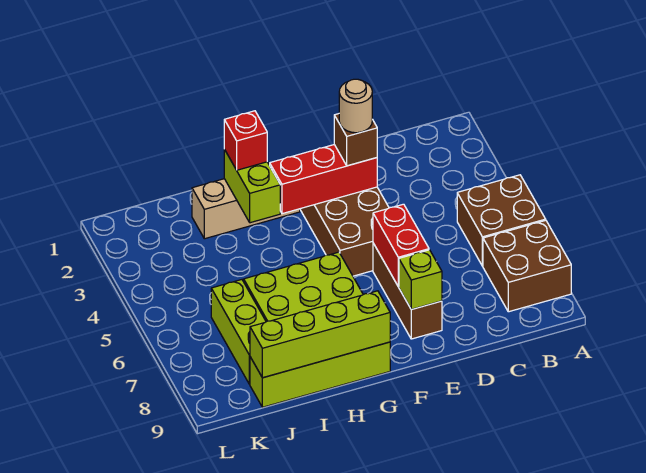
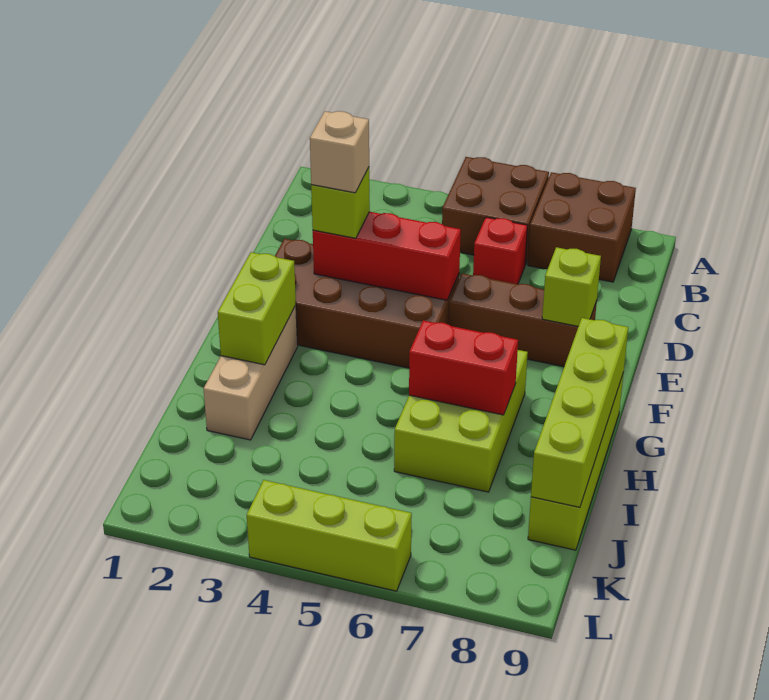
red 1x3 brick [270,145,377,214] -> red 1x3 brick turned to [313,212,461,300]
brown 1x1 brick [334,114,377,166] -> lime 1x1 brick [311,168,370,238]
tan 1x1 round brick [339,79,372,133] -> tan 1x1 brick [310,111,369,193]
red 1x2 brick [373,204,429,287] -> red 1x2 brick moved to [409,320,518,415]
lime 1x2 brick [224,150,280,223] -> lime 1x2 brick turned to [218,252,296,365]
red 1x1 brick [224,111,267,170] -> red 1x1 brick moved to [473,217,528,284]
lime 1x3 brick [211,280,266,384] -> lime 1x3 brick moved to [247,480,412,591]

